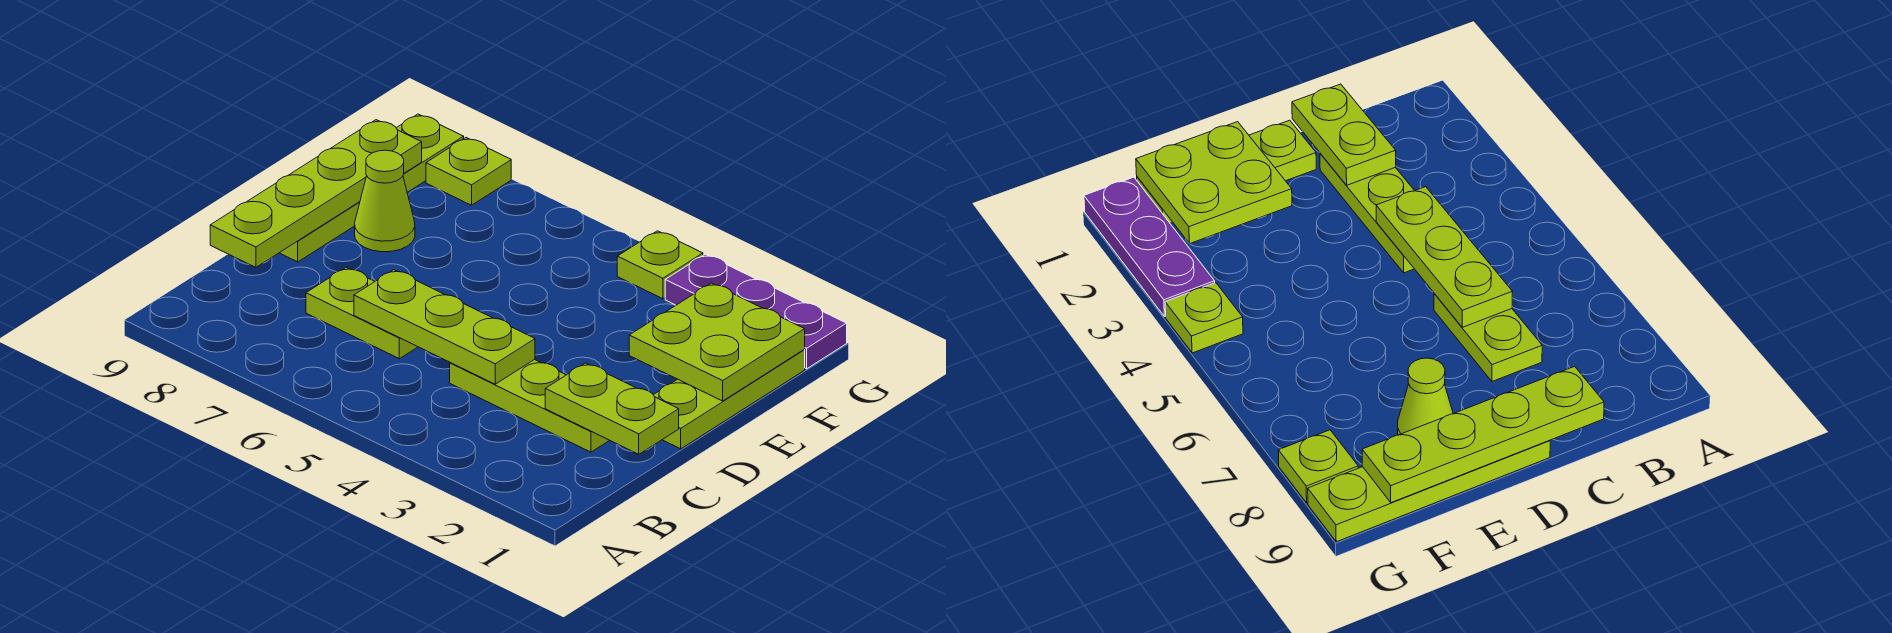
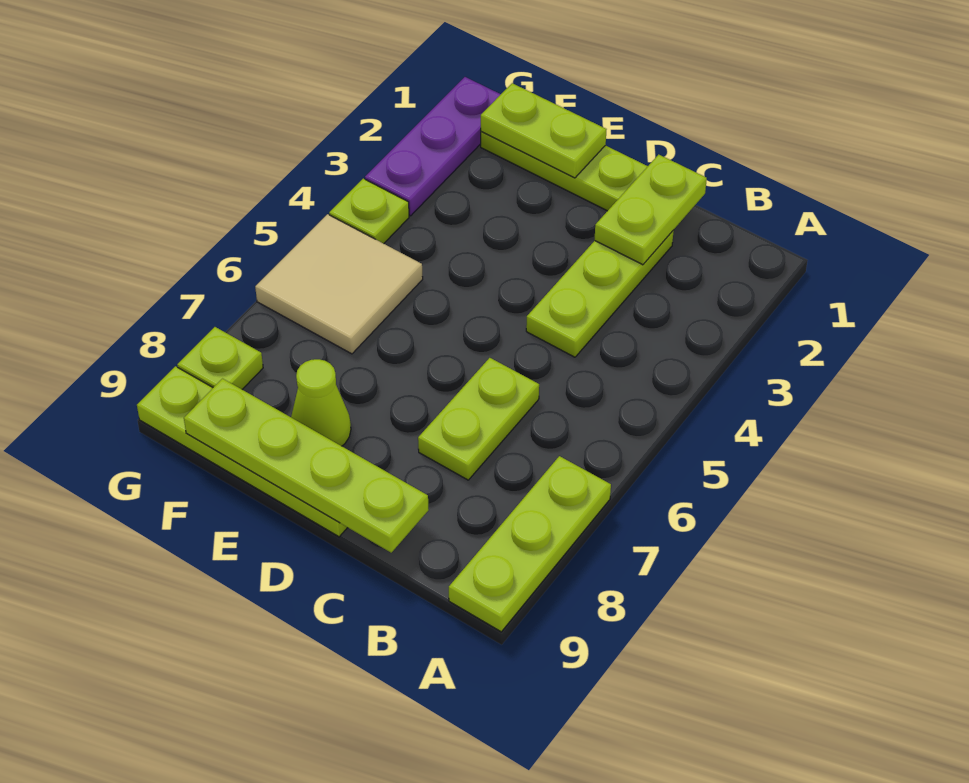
lime 1x3 plate [354,270,535,384] -> lime 1x3 plate moved to [449,456,611,632]
lime 2x2 plate [629,283,805,401] -> lime 1x2 plate [481,83,607,178]
none -> tan 2x2 tile [255,214,423,354]

